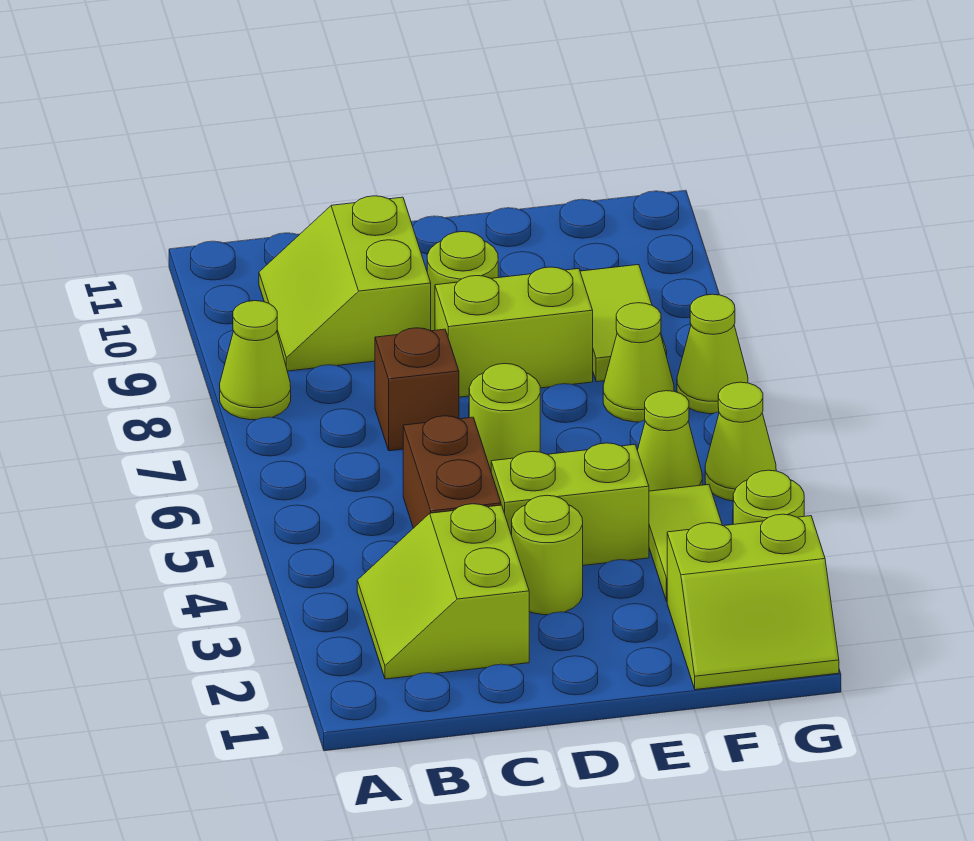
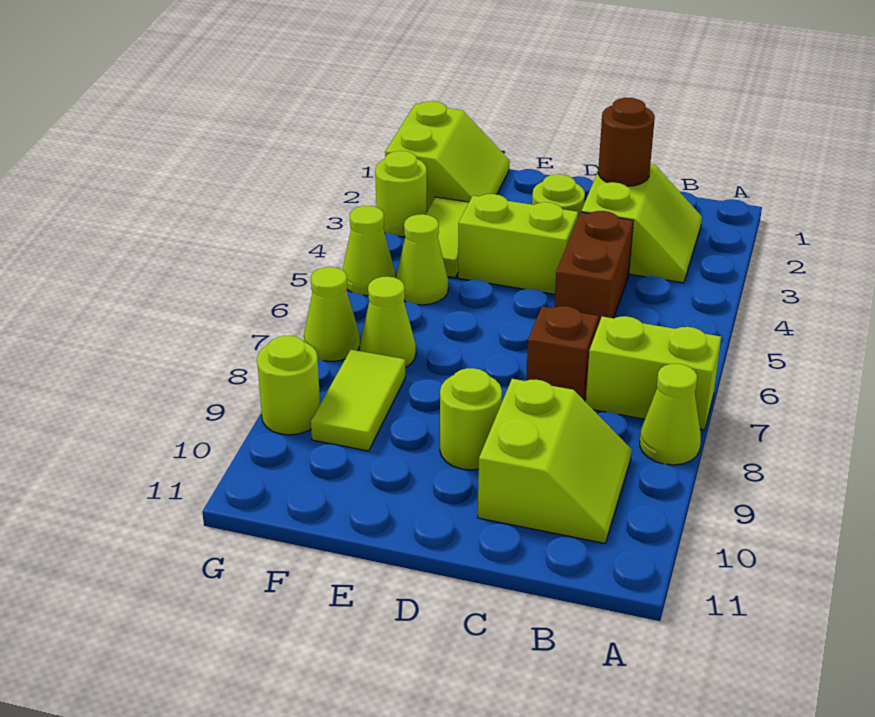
none -> brown 1x1 round brick [598,98,655,186]
lime 1x1 round brick [469,363,540,470] -> lime 1x1 round brick moved to [257,336,320,435]
lime 1x2 brick [435,267,593,397] -> lime 1x2 brick moved to [586,316,721,430]
lime 2x2 slope [667,514,839,690] -> lime 2x2 slope turned to [385,101,510,211]

